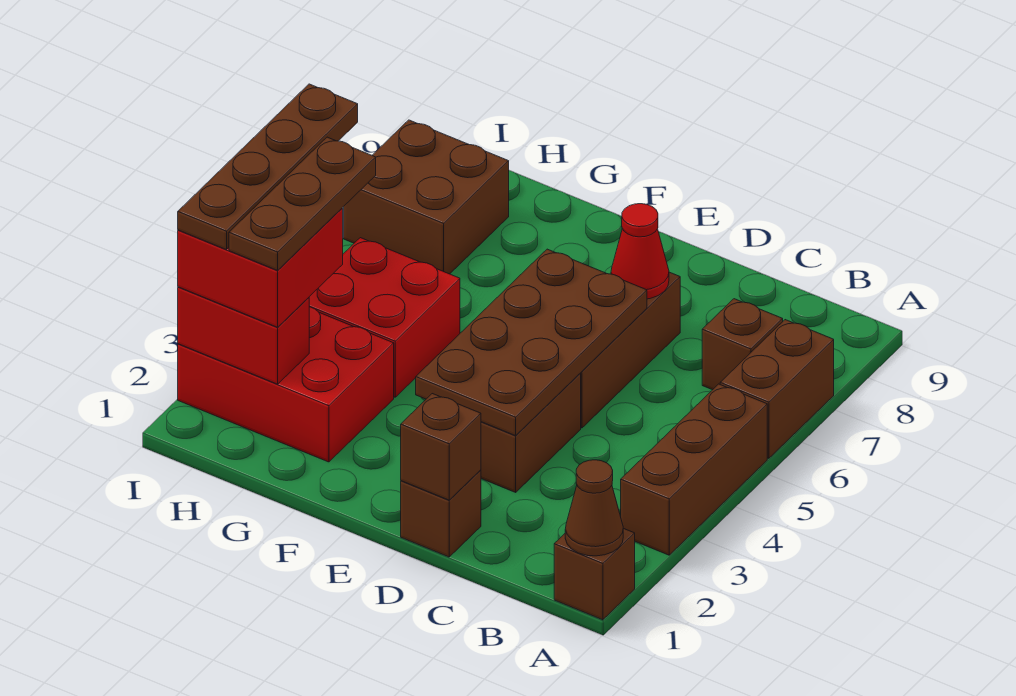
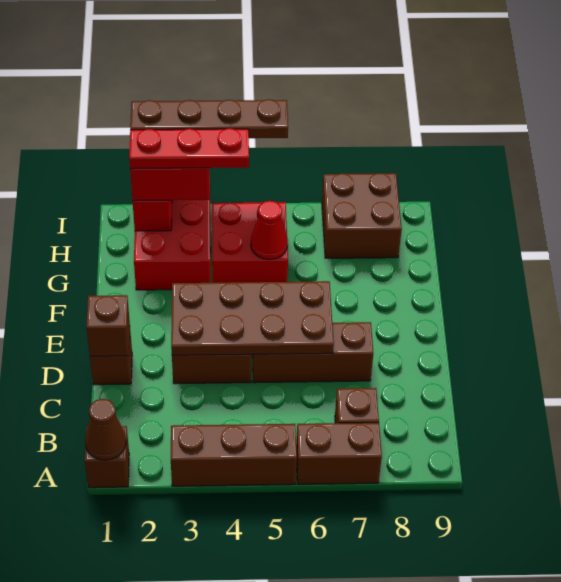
red 1x1 cone [611,204,669,299] -> red 1x1 cone moved to [251,201,288,260]
brown 1x3 plate [229,137,376,270] -> red 1x3 plate [129,128,249,169]

